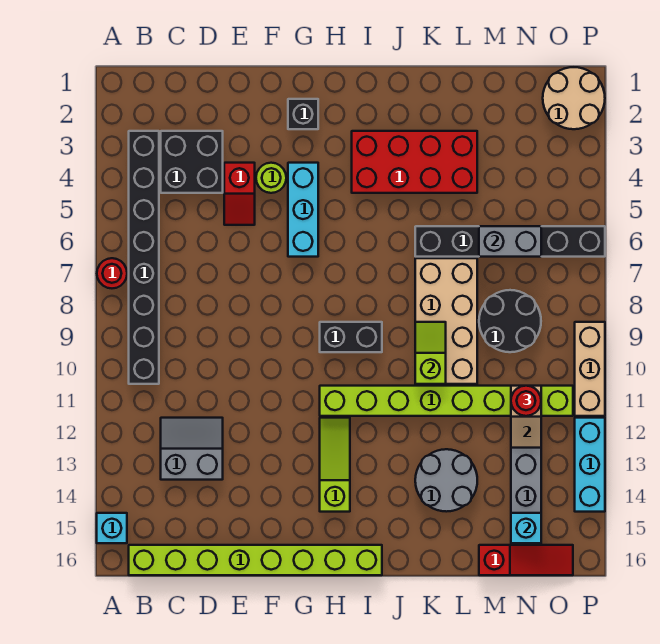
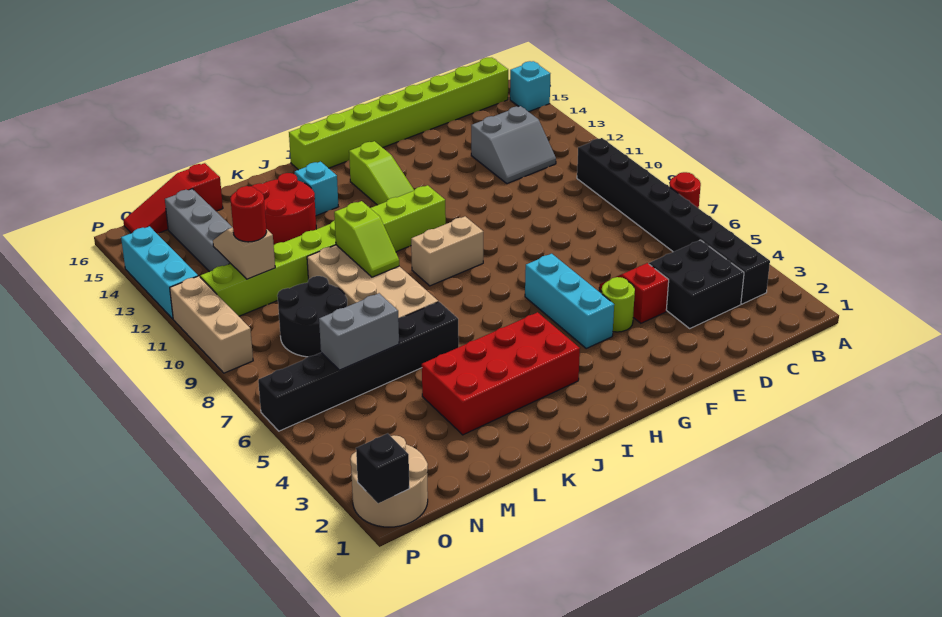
black 1x1 brick [288,99,318,129] -> black 1x1 brick moved to [356,433,409,503]
black 1x2 brick [320,322,382,352] -> tan 1x2 brick [411,216,483,286]
grey 2x2 round brick [415,449,477,512] -> red 2x2 round brick [252,173,316,245]
cyan 1x1 brick [511,513,541,543] -> cyan 1x1 brick moved to [295,162,338,216]

